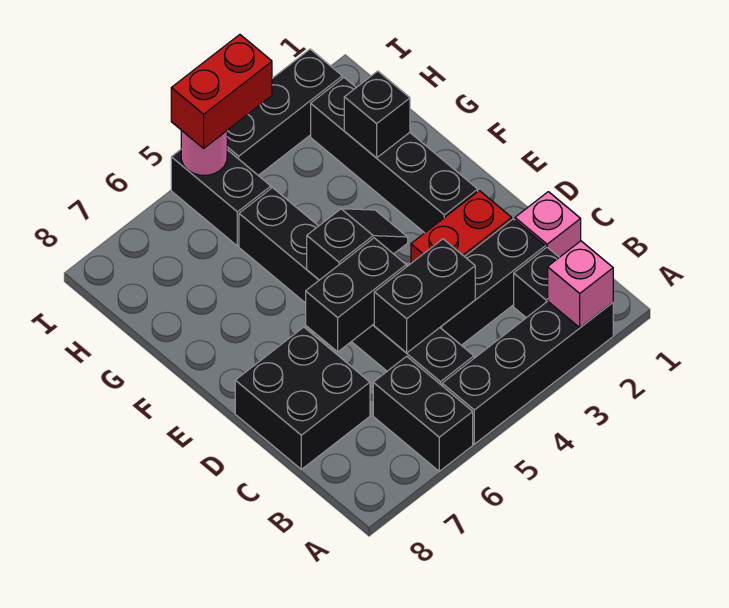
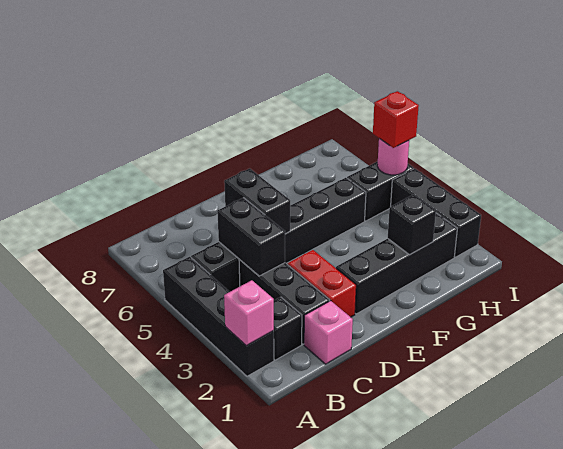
black 1x2 brick [373,356,473,471] -> none
black 2x2 brick [235,327,370,469] -> none
black 1x2 slope [307,209,408,280] -> none
red 1x2 brick [171,35,272,148] -> red 1x1 brick [373,91,419,148]

